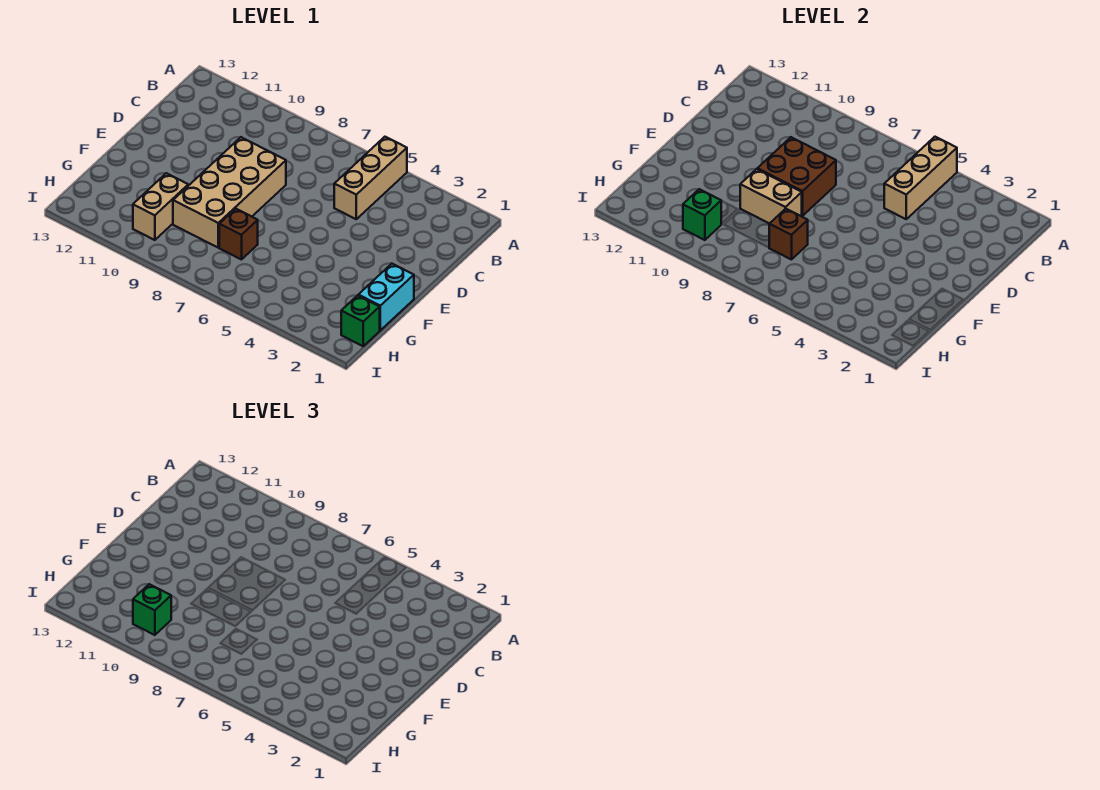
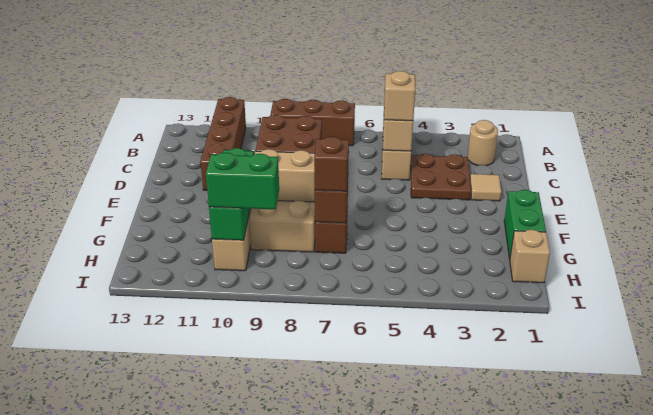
none -> brown 1x3 brick [270,99,355,146]
none -> brown 1x4 brick [200,97,246,190]
none -> tan 1x1 round brick [468,120,498,166]
none -> brown 2x2 plate [411,154,471,200]
none -> tan 1x1 brick [384,71,415,121]
none -> tan 1x1 tile [470,174,501,201]
cyan 1x2 brick [358,264,414,330] -> green 1x2 brick [504,190,546,259]
none -> brown 1x1 brick [314,137,349,191]
green 1x1 brick [341,295,380,346] -> tan 1x1 brick [510,230,550,283]
green 1x1 brick [683,189,721,240] -> green 1x3 brick [209,148,254,240]
green 1x1 brick [133,584,171,635] -> green 1x2 brick [206,152,279,209]

